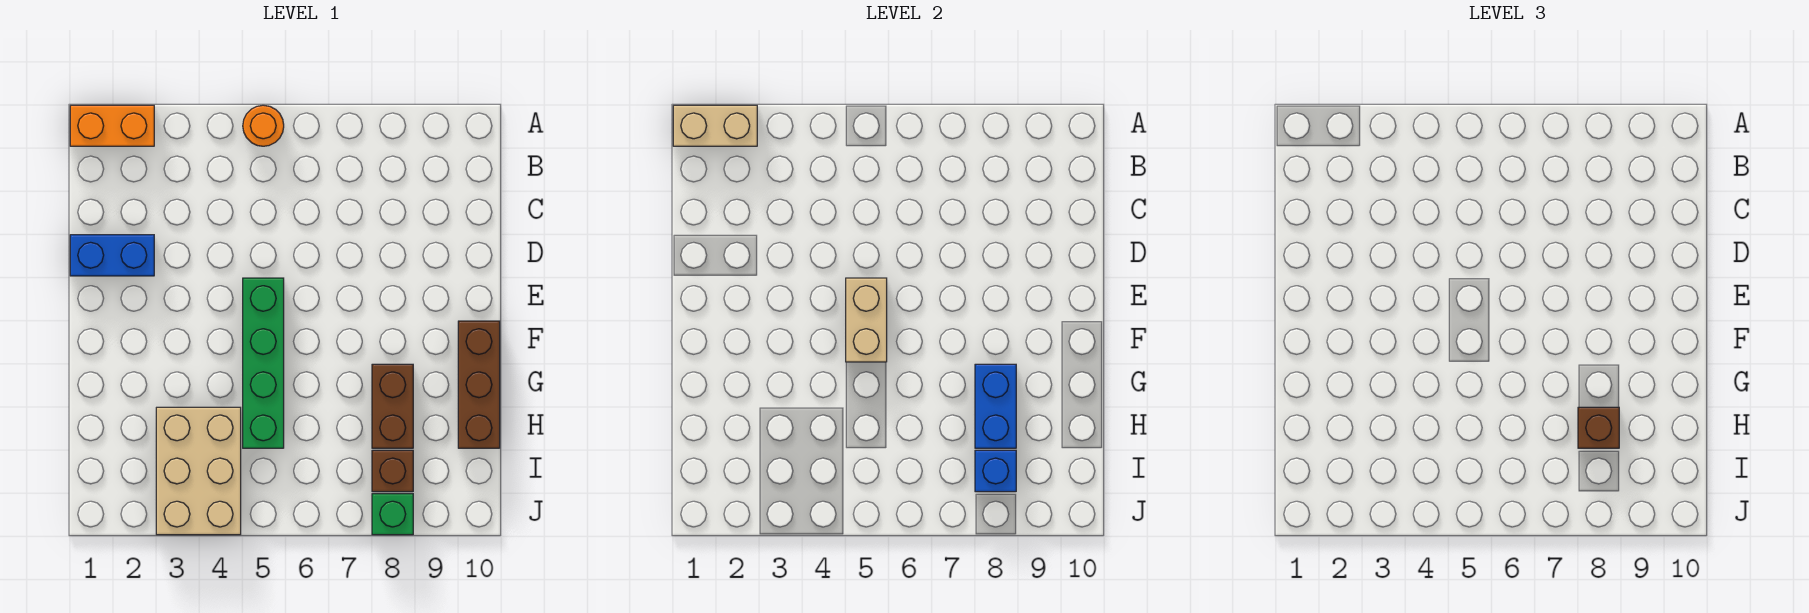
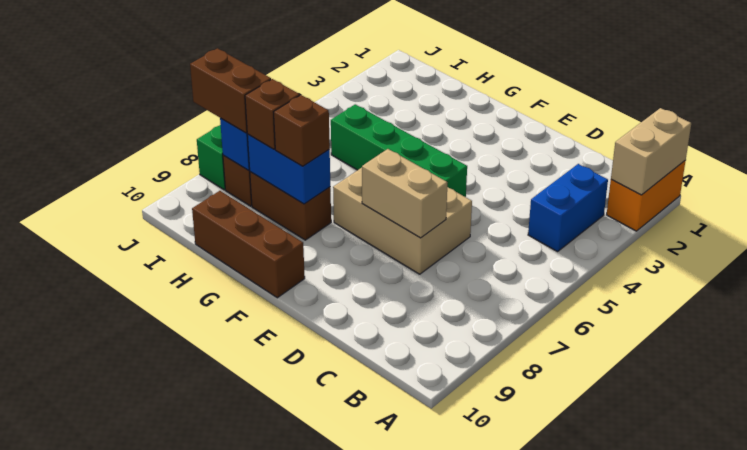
orange 1x1 round brick [243,105,284,146] -> none
blue 1x2 brick [70,235,154,276] -> blue 1x2 brick moved to [528,164,608,252]
tan 1x2 brick [846,278,887,362] -> tan 1x2 brick moved to [362,149,448,238]
none -> brown 1x1 brick [274,95,330,166]
tan 2x3 brick [156,407,241,535] -> tan 2x3 brick moved to [333,168,472,274]
none -> brown 1x2 brick [190,48,271,133]

